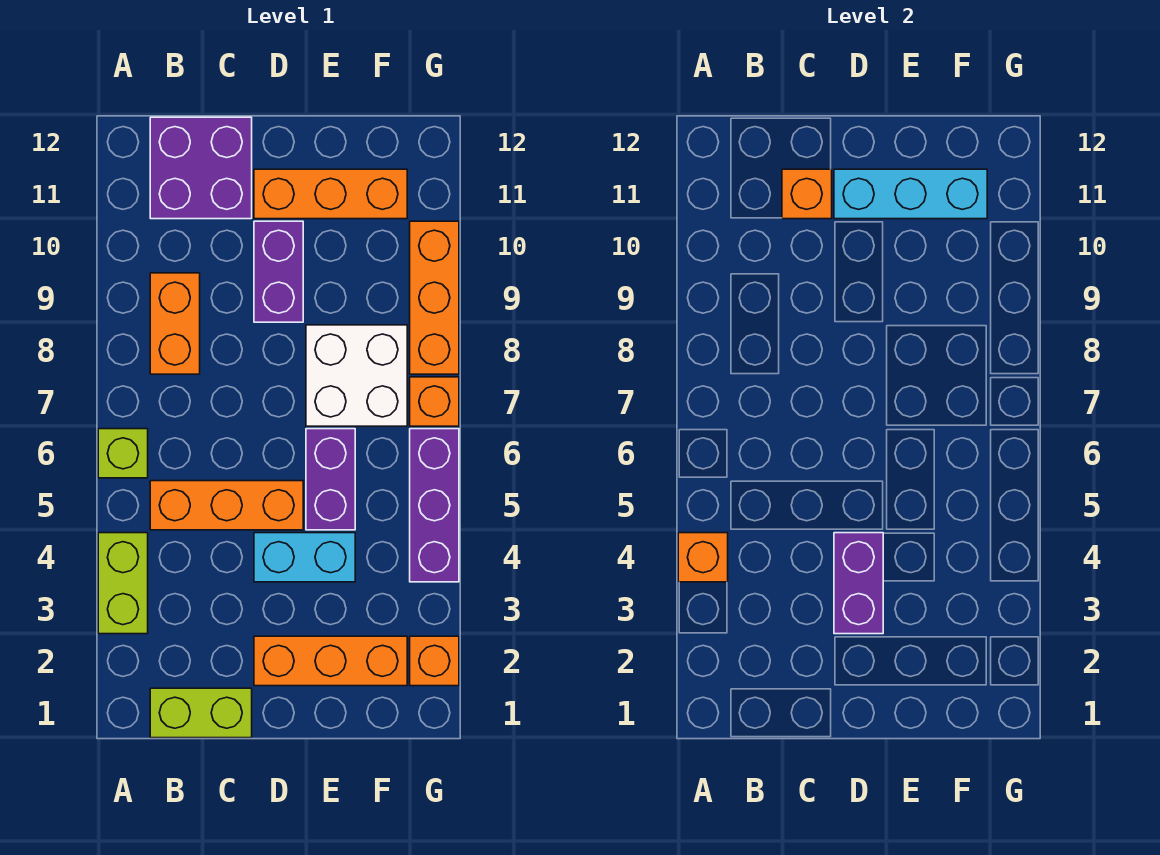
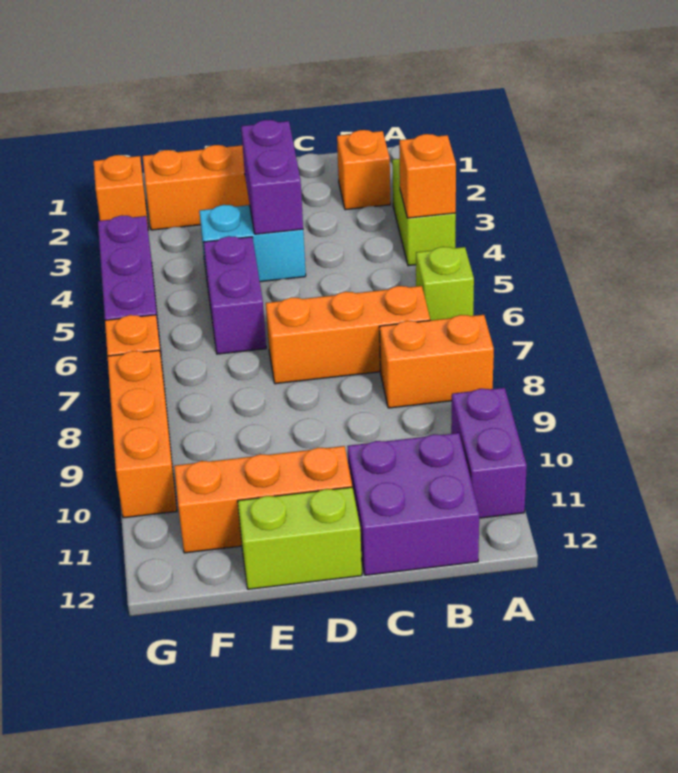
lime 1x2 brick [150,688,252,738] -> lime 1x2 brick moved to [238,487,362,589]
orange 1x3 brick [150,481,303,530] -> orange 1x3 brick moved to [266,286,430,384]
orange 1x2 brick [150,273,200,374] -> orange 1x2 brick turned to [379,315,494,408]
orange 1x1 brick [782,169,832,219] -> orange 1x1 brick moved to [337,130,390,210]
purple 1x2 brick [254,221,303,322] -> purple 1x2 brick moved to [451,388,527,518]
cyan 1x3 brick [834,169,987,219] -> none
white 2x2 brick [306,325,407,426] -> none

